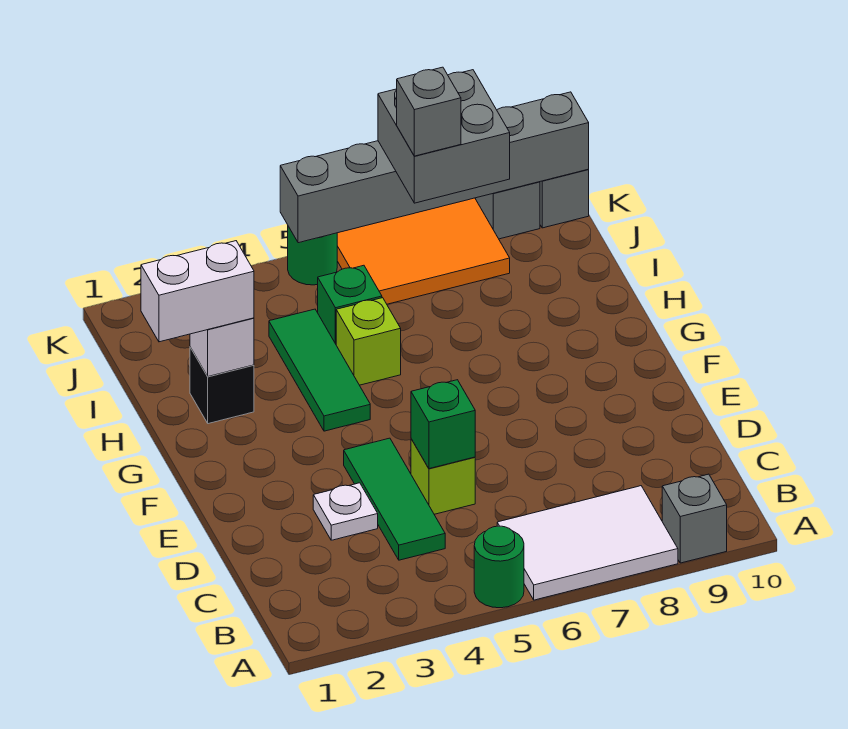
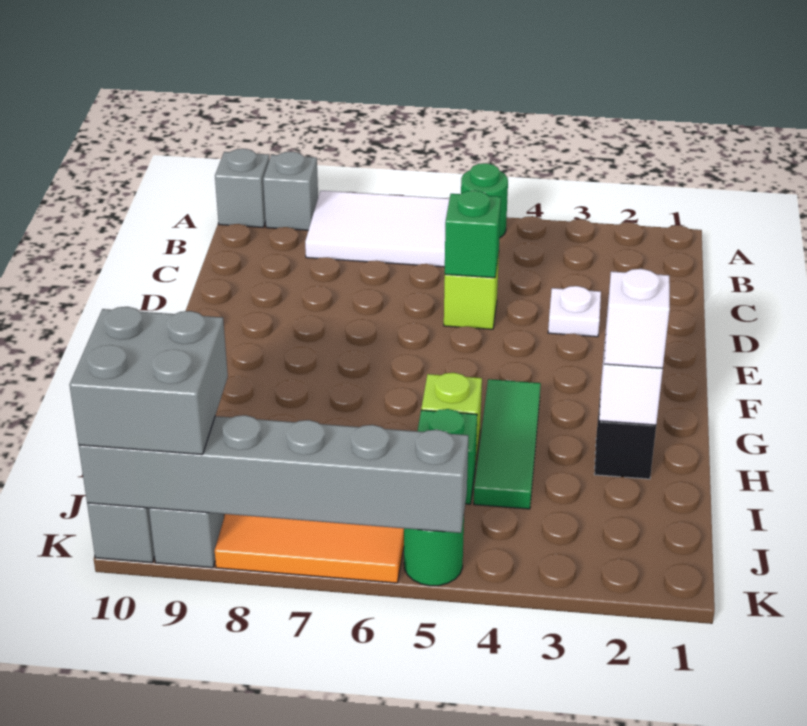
green 1x3 tile [344,438,445,560] -> none
white 1x2 brick [141,241,254,342] -> white 1x1 brick [604,269,670,368]
grey 2x2 brick [378,70,510,203] -> grey 2x2 brick moved to [69,307,228,455]
grey 1x1 brick [397,67,461,156] -> grey 1x1 brick moved to [215,149,269,227]

